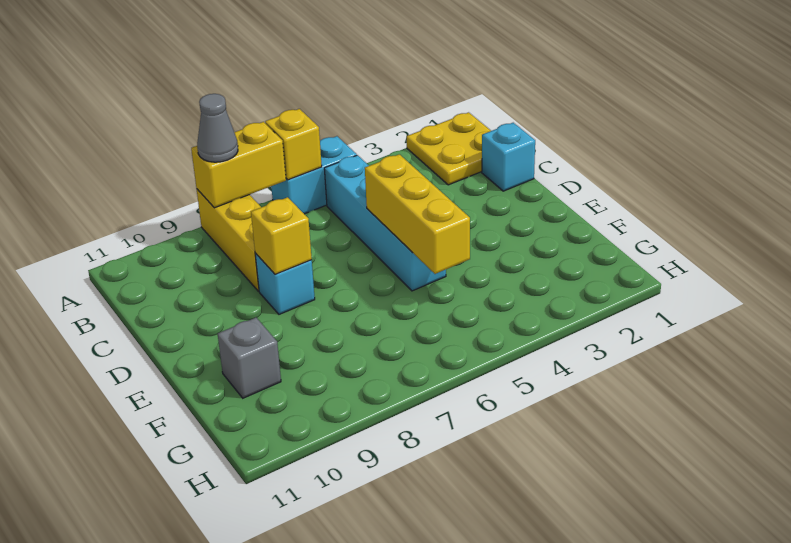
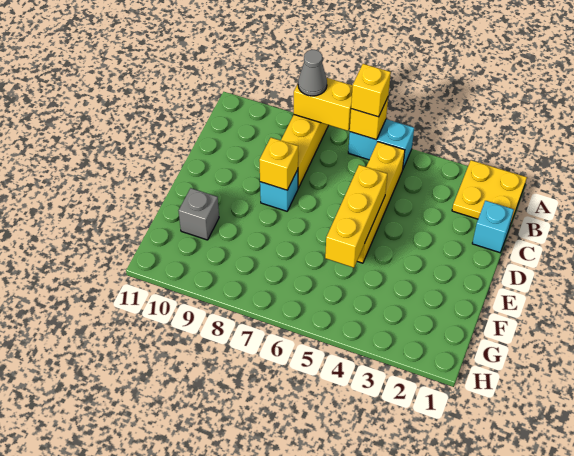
none -> yellow 1x1 brick [351,64,391,117]
cyan 1x4 brick [324,155,446,291] -> yellow 1x4 brick [357,142,405,263]

